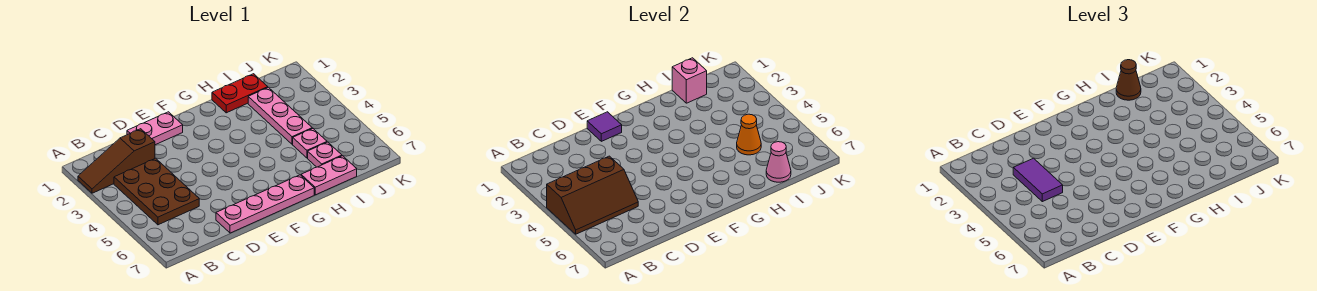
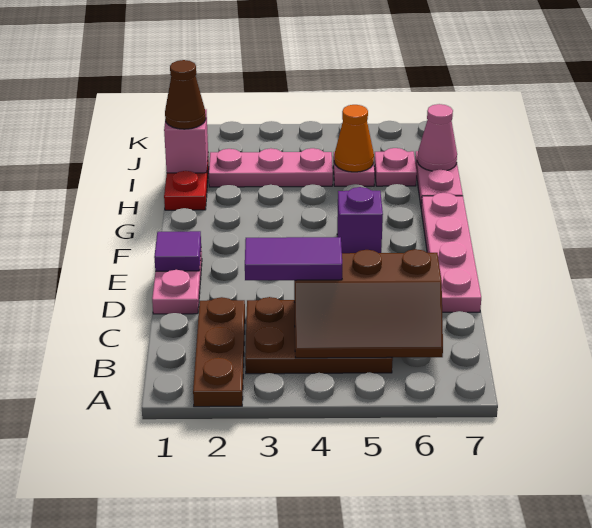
brown 1x3 slope [78,129,155,193] -> brown 1x3 plate [193,297,245,407]
brown 2x3 slope [547,156,638,234] -> brown 2x3 slope turned to [294,249,443,358]
none -> purple 1x1 brick [337,187,383,253]

